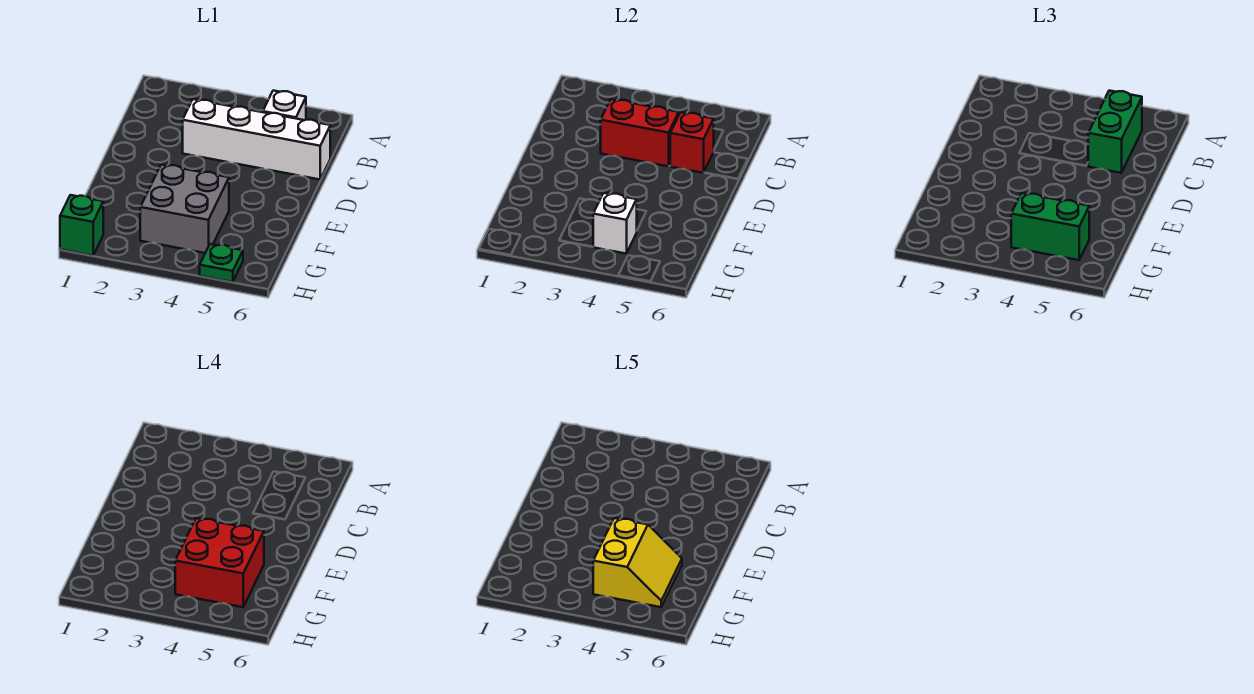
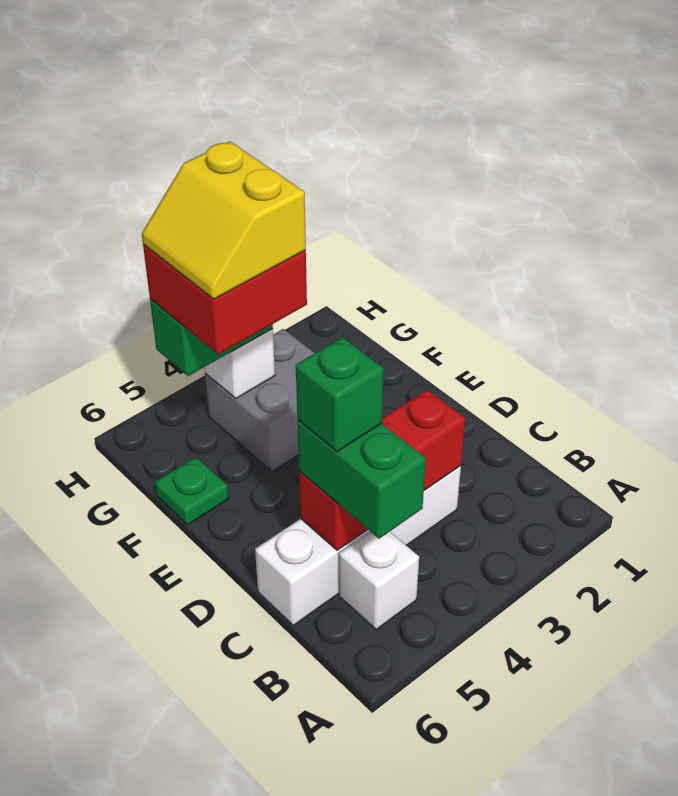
green 1x1 brick [60,195,103,256] -> green 1x1 brick moved to [296,337,384,452]
green 1x1 plate [200,244,243,282] -> green 1x1 plate moved to [155,457,228,525]

